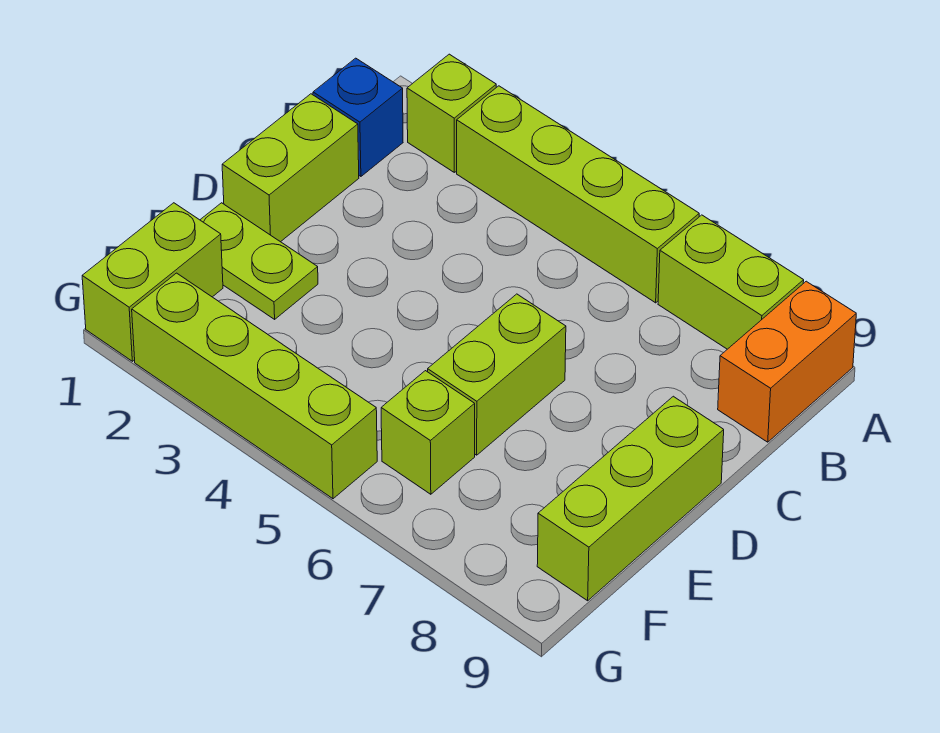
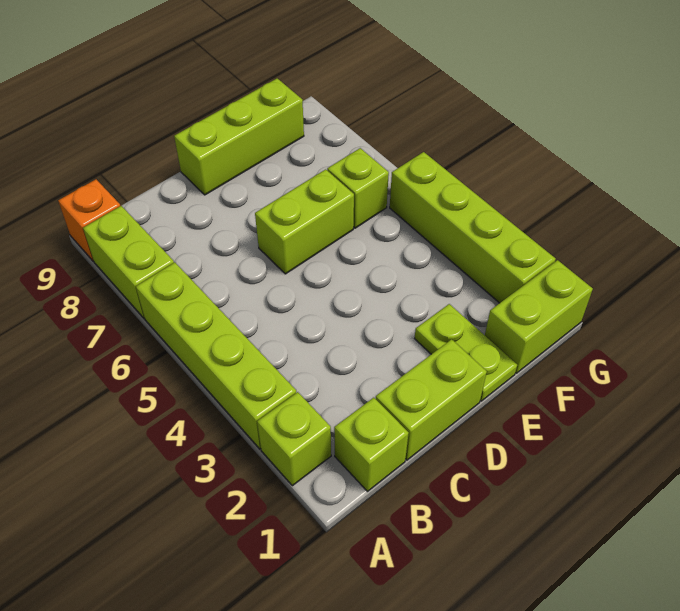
orange 1x2 brick [718,281,856,442] -> orange 1x1 brick [58,179,120,261]
blue 1x1 brick [313,58,403,176] -> lime 1x1 brick [334,398,409,491]

